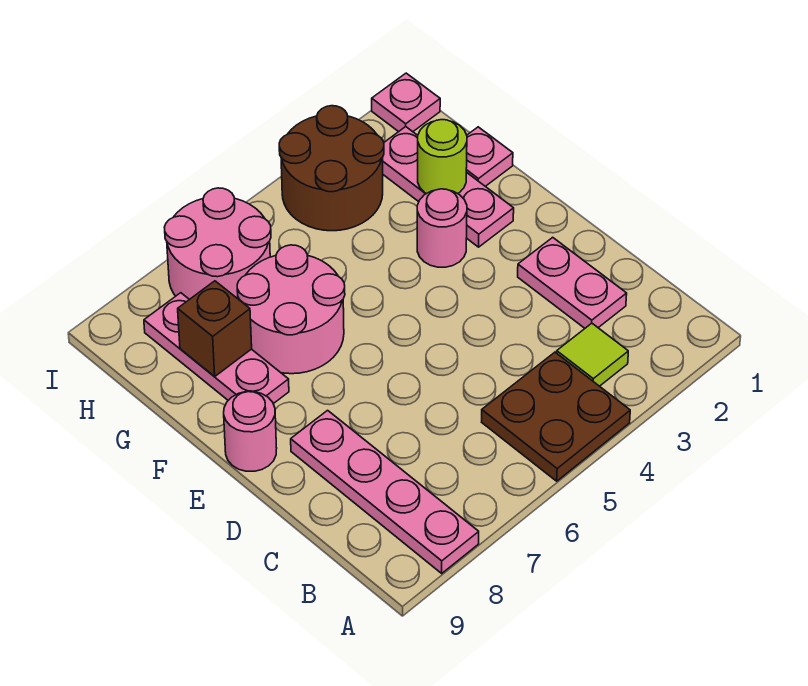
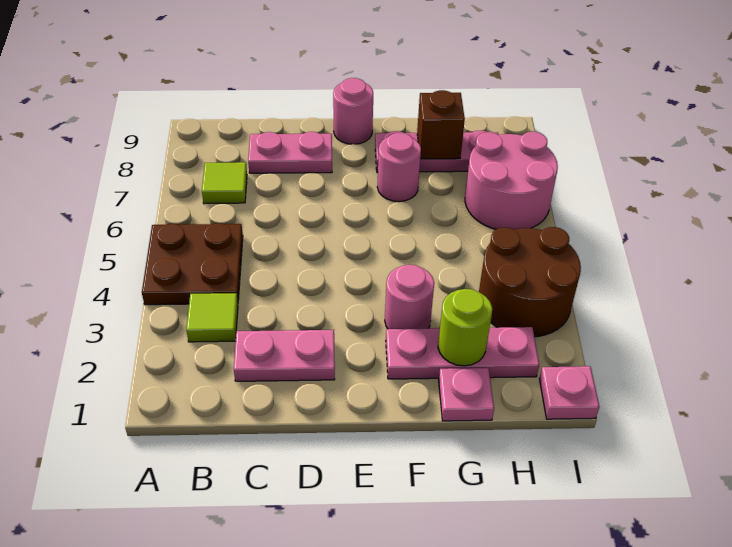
pink 1x4 plate [291,410,479,573] -> pink 1x2 plate [248,132,332,173]
none -> lime 1x1 tile [202,162,247,204]
pink 2x2 round brick [237,245,345,374] -> pink 1x1 round brick [377,133,421,202]

